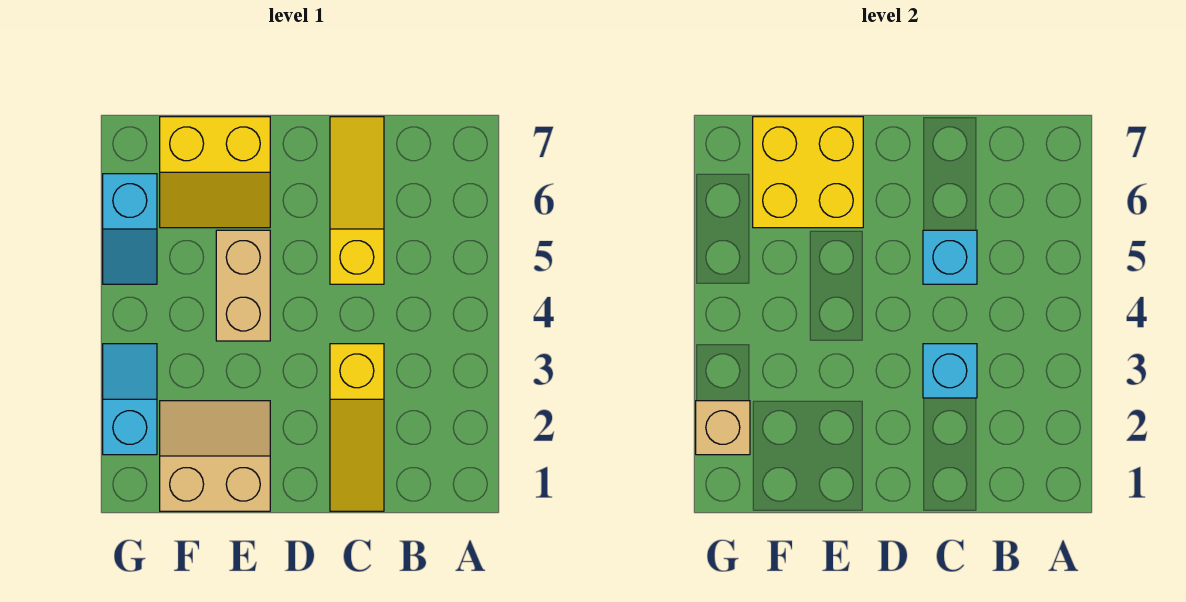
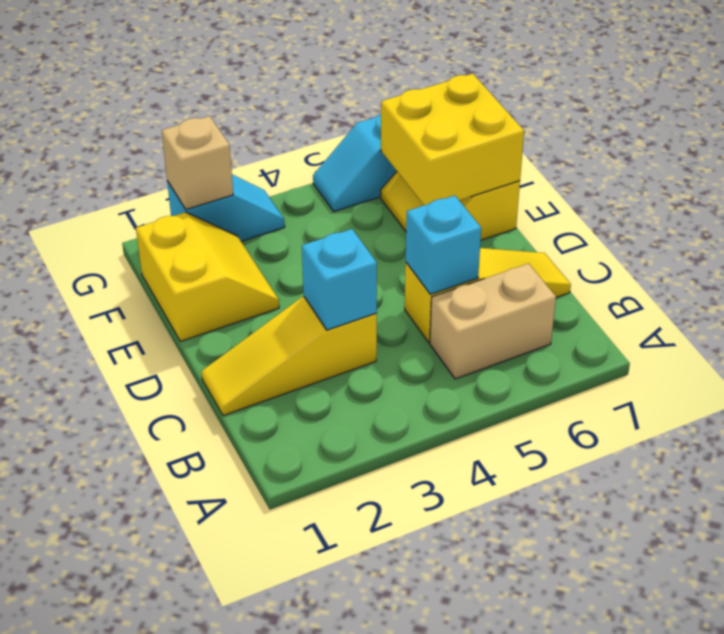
tan 2x2 slope [160,401,270,511] -> yellow 2x2 slope [136,212,279,341]
tan 1x2 brick [216,230,270,341] -> tan 1x2 brick moved to [430,264,556,379]

